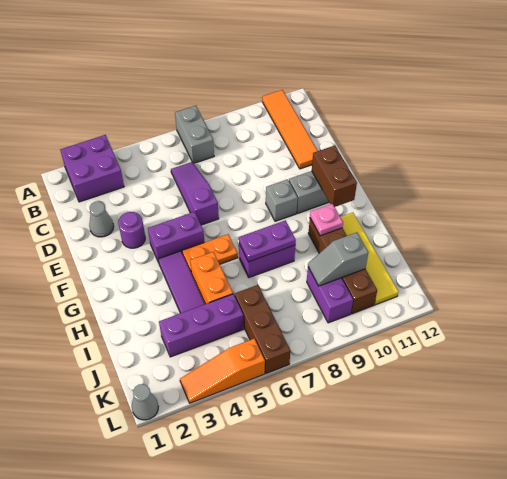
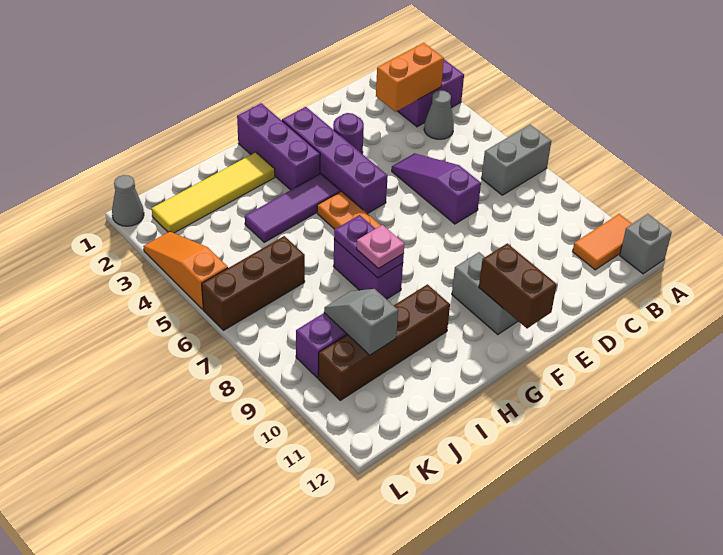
orange 1x4 tile [262,90,317,169] -> orange 1x2 tile [573,214,632,270]
purple 1x3 slope [171,162,219,225] -> purple 1x3 slope turned to [392,153,481,224]
grey 1x1 cone [89,201,114,237] -> grey 1x1 cone moved to [424,90,454,139]
purple 1x2 brick [148,212,204,262] -> purple 1x4 brick [282,107,388,214]
grey 1x1 brick [266,179,298,221] -> grey 1x1 brick moved to [620,214,672,274]
brown 1x2 brick [312,146,357,207] -> brown 1x2 brick turned to [479,243,557,328]
orange 1x2 brick [190,252,233,304] -> orange 1x2 brick moved to [376,43,444,112]
pink 1x1 plate [310,204,343,236] -> pink 1x1 plate moved to [357,225,404,268]
yellow 1x4 tile [340,213,398,305] -> yellow 1x4 tile moved to [152,152,275,233]
purple 1x3 brick [159,294,244,357] -> purple 1x3 brick moved to [237,103,320,190]

